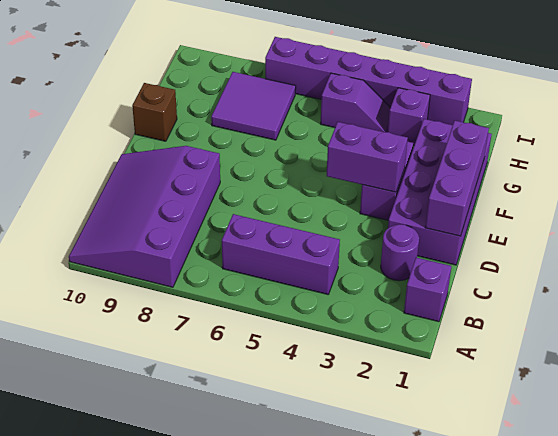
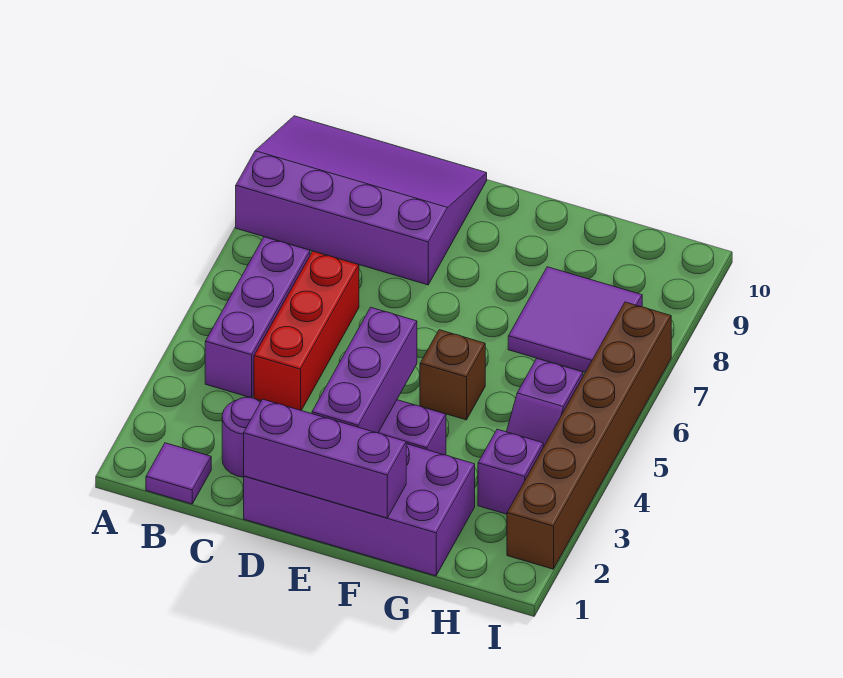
purple 1x1 brick [404,258,451,322] -> purple 1x1 tile [146,443,211,504]
none -> red 1x3 brick [254,251,359,411]
purple 1x2 brick [327,122,408,192] -> purple 1x3 brick [312,307,417,433]
brown 1x1 brick [132,83,177,141] -> brown 1x1 brick moved to [420,330,485,420]
purple 1x6 brick [265,37,472,125] -> brown 1x6 brick [507,302,671,569]

